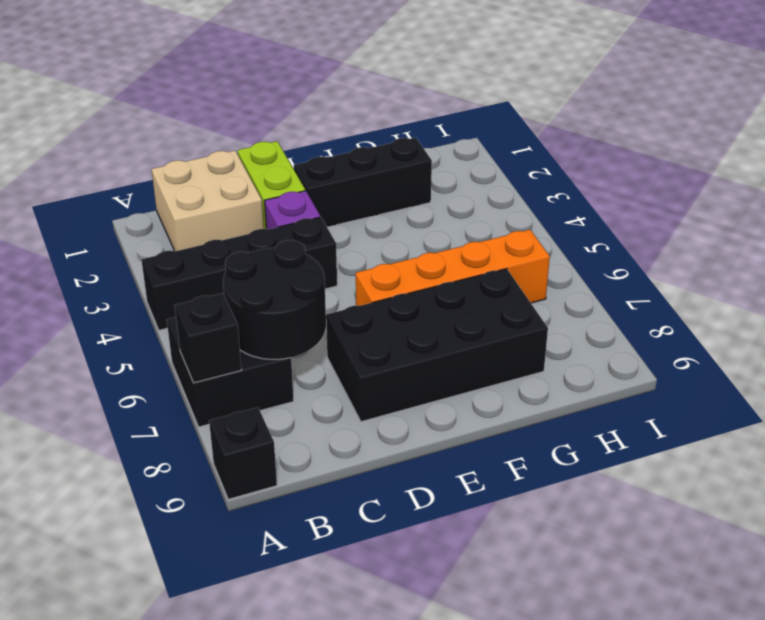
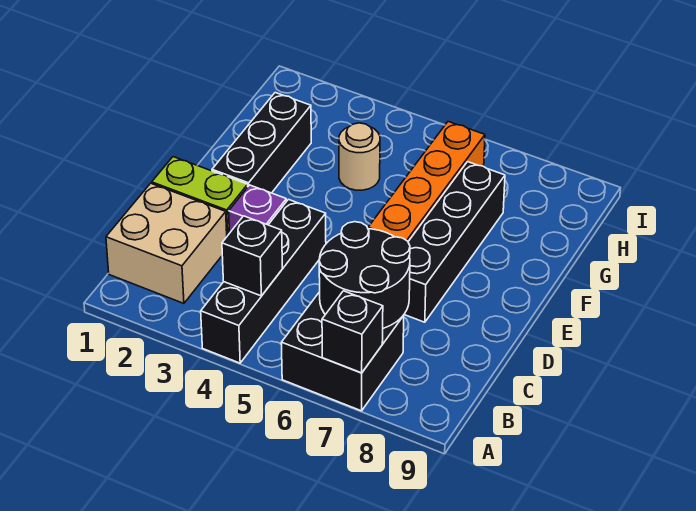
black 1x1 brick [209,407,277,499] -> black 1x1 brick moved to [222,216,283,296]
black 2x4 brick [326,269,548,422] -> black 1x4 brick [404,162,505,322]
none -> tan 1x1 round brick [339,123,380,190]

